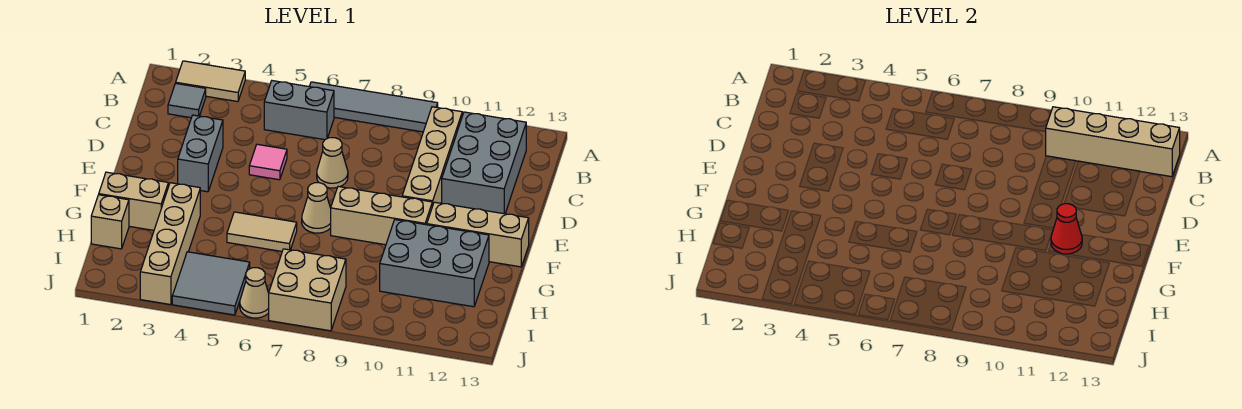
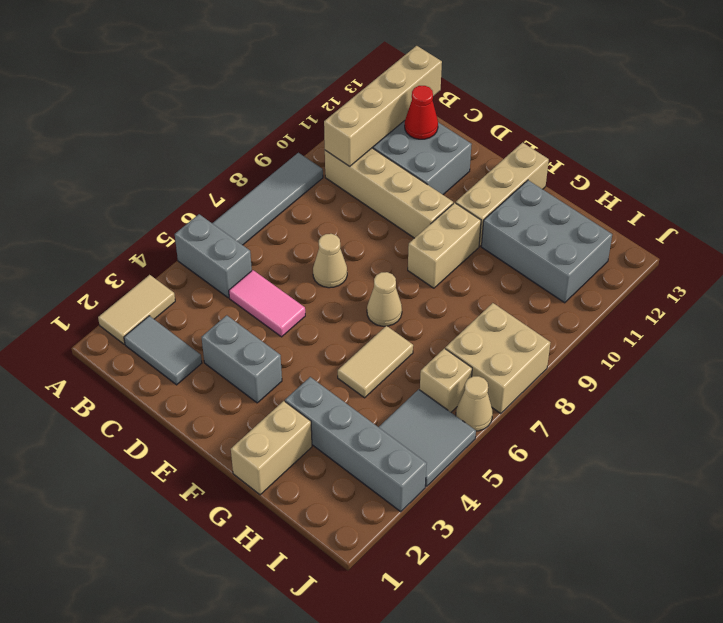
grey 1x1 tile [168,83,206,118] -> grey 1x2 tile [124,316,202,385]
grey 1x2 brick [264,81,334,140] -> grey 1x2 brick turned to [175,214,252,298]
pink 1x1 tile [249,144,287,180] -> pink 1x2 tile [229,270,305,337]
tan 1x3 brick [331,187,432,245] -> tan 1x2 brick [408,203,481,288]
red 1x1 cone [1051,204,1082,254] -> red 1x1 cone moved to [405,86,438,139]
tan 1x4 brick [140,183,200,305] -> grey 1x4 brick [285,377,427,512]
grey 2x3 brick [380,220,489,307] -> grey 2x3 brick turned to [482,180,612,303]
tan 1x1 brick [91,195,129,249] -> tan 1x1 brick moved to [420,348,472,412]

